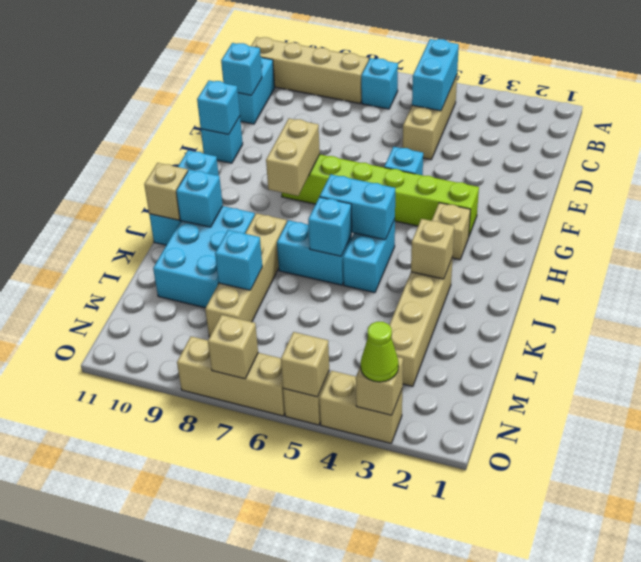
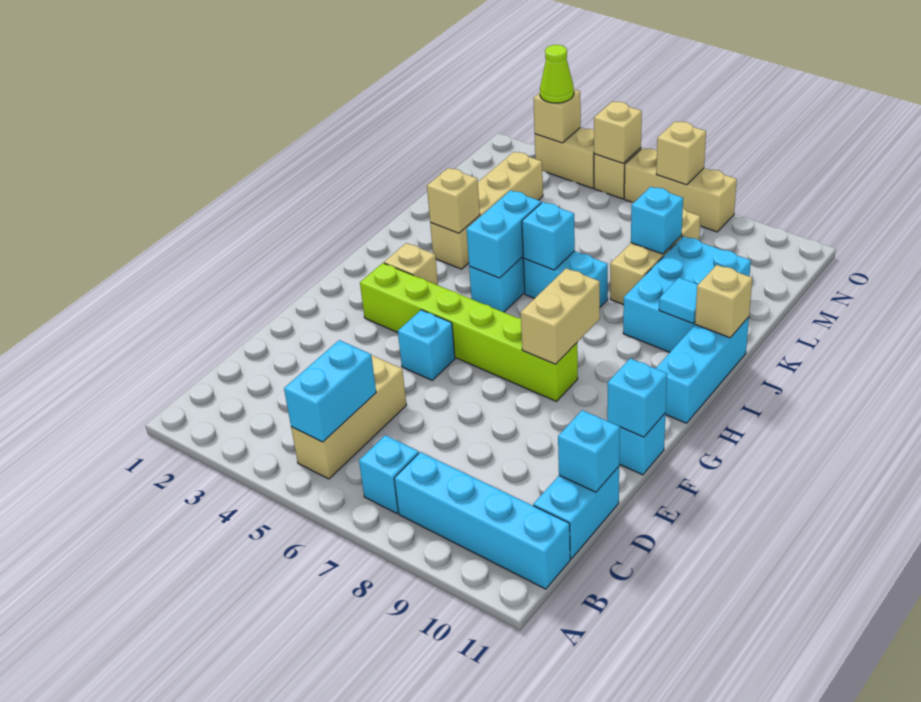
tan 1x4 brick [251,37,369,103] -> cyan 1x4 brick [394,452,570,589]
cyan 1x2 brick [320,174,395,240] -> cyan 1x2 brick turned to [467,190,541,278]
tan 1x4 brick [205,213,287,337] -> tan 1x3 brick [610,209,700,305]
cyan 1x1 brick [176,170,223,227] -> cyan 1x1 tile [659,278,698,324]

